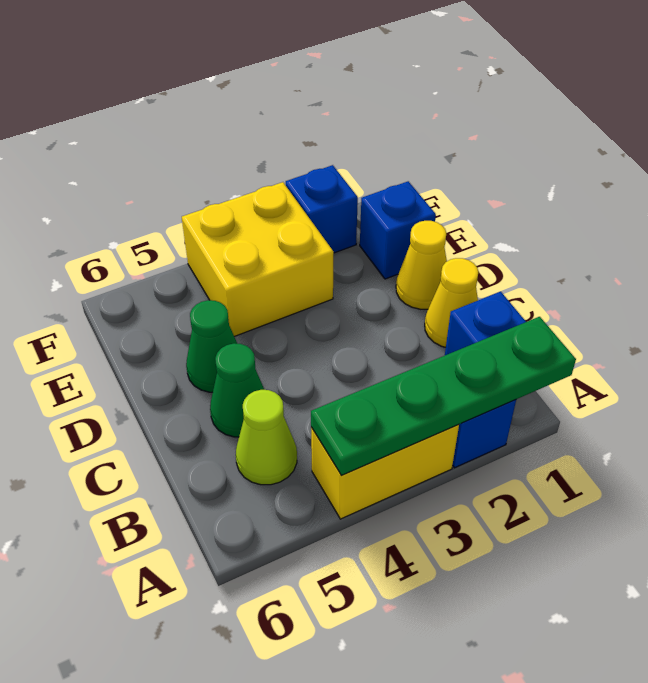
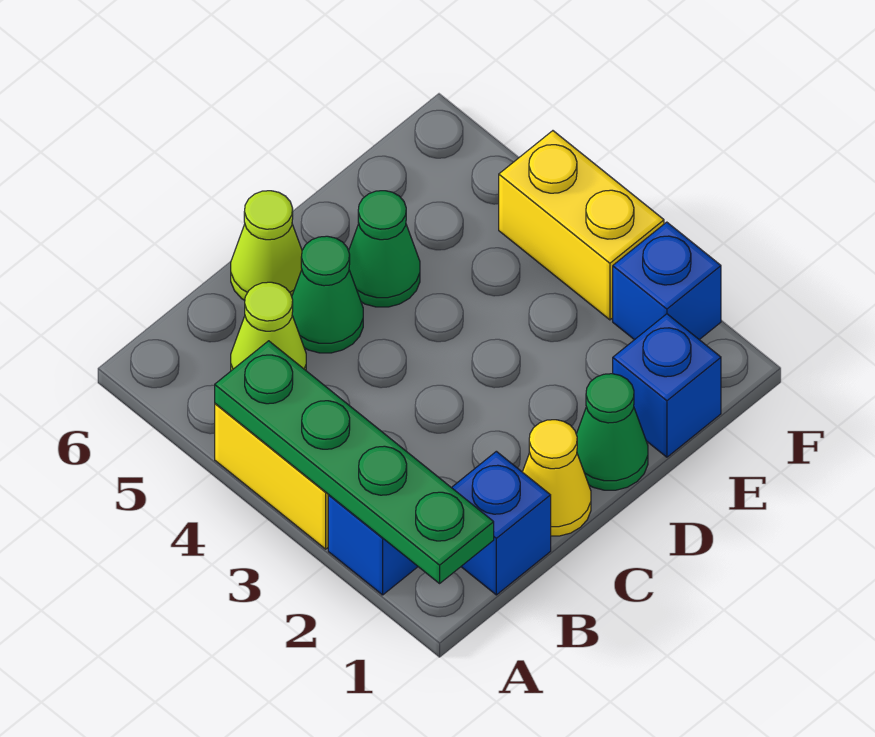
none -> lime 1x1 cone [231,191,302,300]
yellow 1x1 cone [396,221,447,309] -> green 1x1 cone [576,374,648,490]
yellow 2x2 brick [182,182,334,337] -> yellow 1x2 brick [499,131,664,320]

